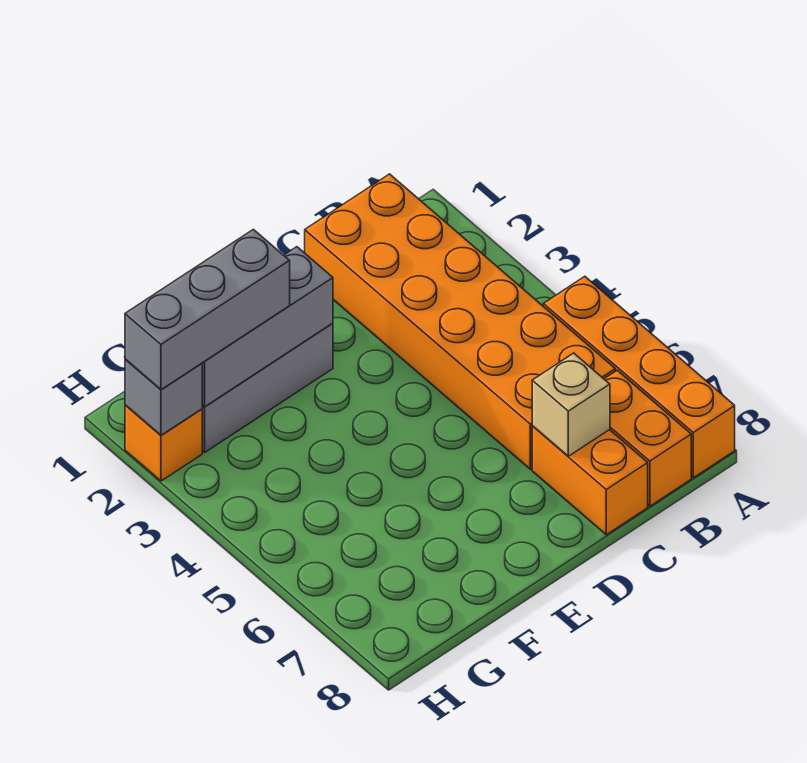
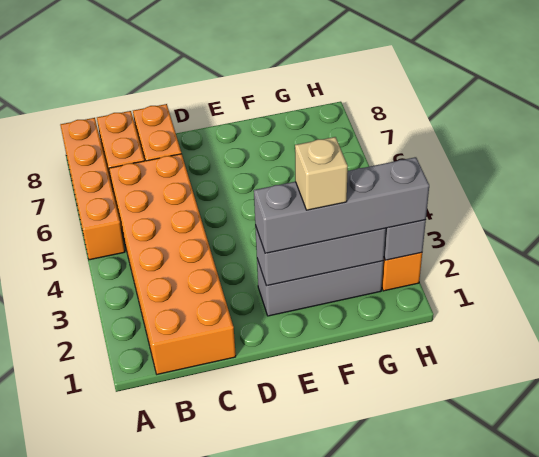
tan 1x1 brick [532,353,610,456] -> tan 1x1 brick moved to [295,137,348,210]
grey 1x3 brick [125,229,290,390] -> grey 1x4 brick [254,157,429,253]

